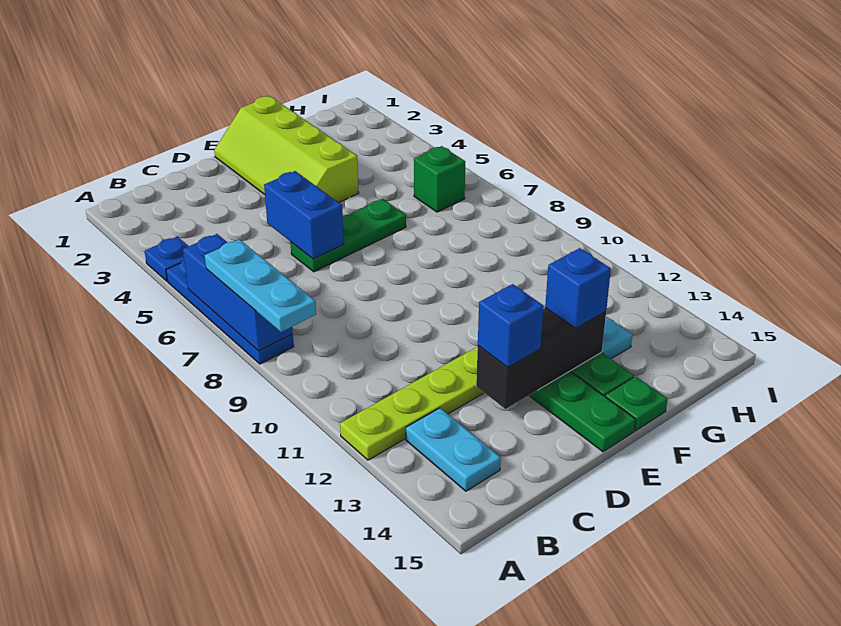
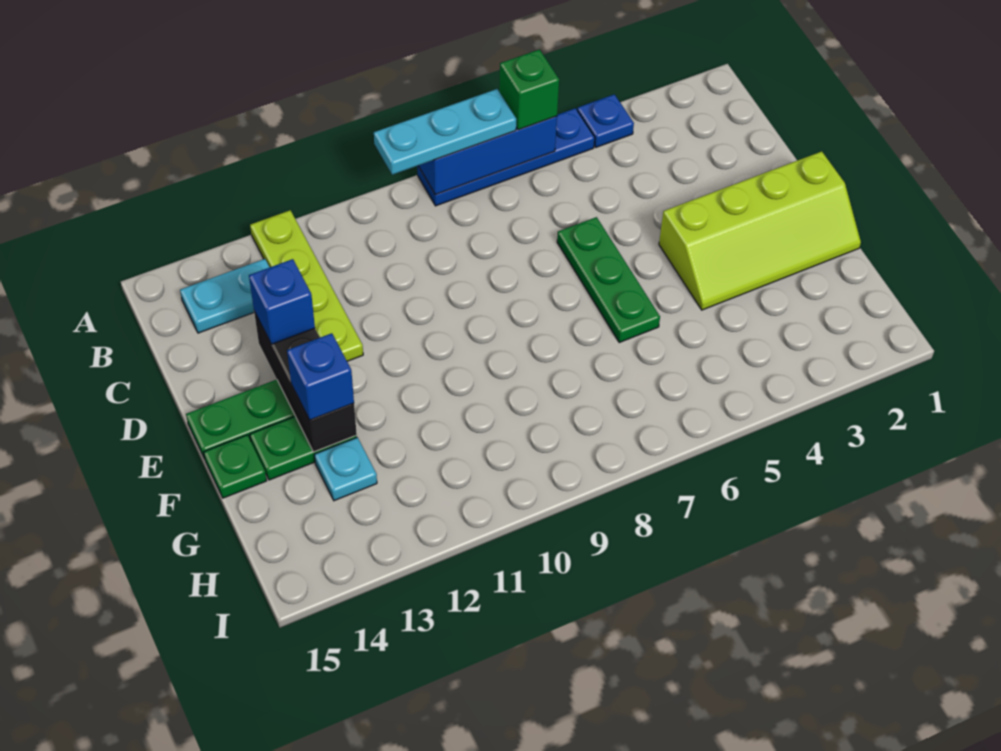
blue 1x2 brick [264,171,344,259] -> none
lime 2x4 slope [214,96,359,202] -> lime 2x4 slope turned to [659,151,861,310]
green 1x1 brick [414,146,465,212] -> green 1x1 brick moved to [499,49,559,130]

